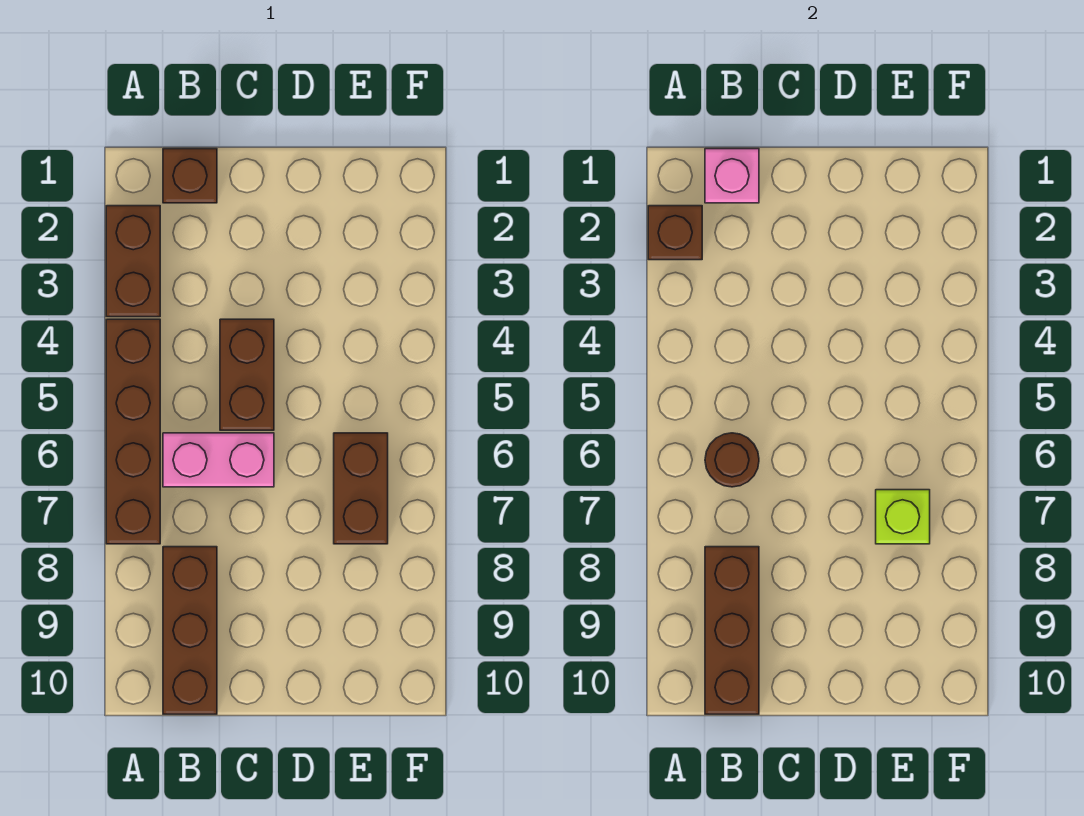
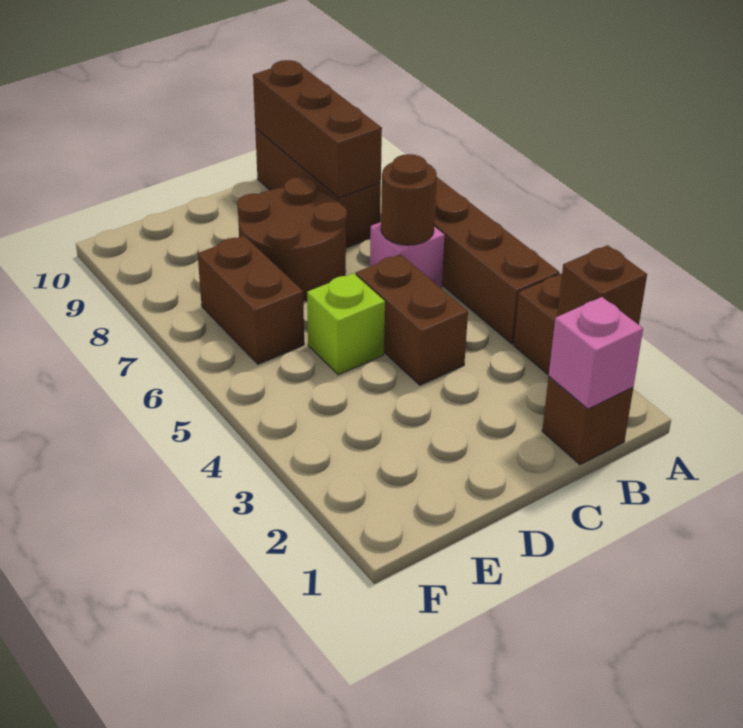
pink 1x2 brick [163,433,274,487] -> pink 1x1 brick [370,222,445,288]
none -> brown 2x2 round brick [237,177,347,301]
lime 1x1 brick [876,490,930,544] -> lime 1x1 brick moved to [307,273,385,375]

